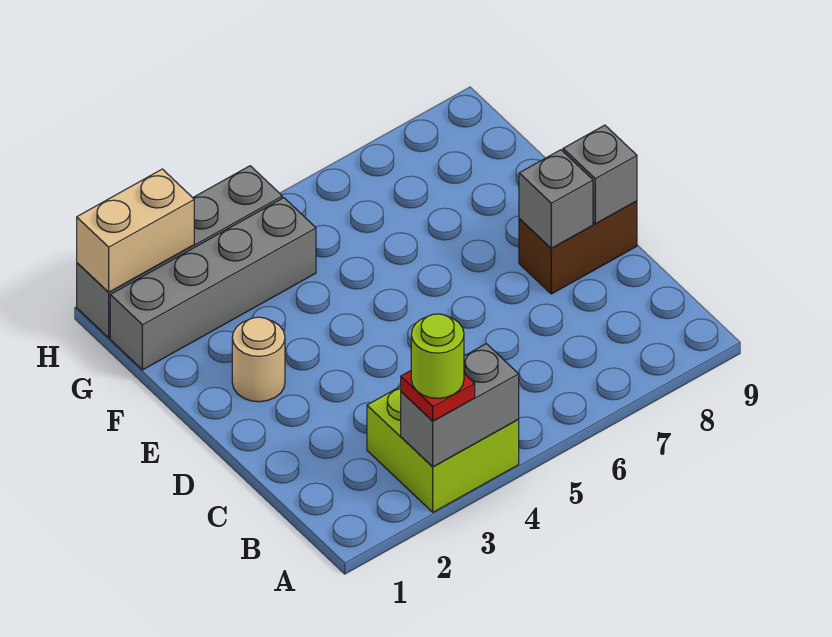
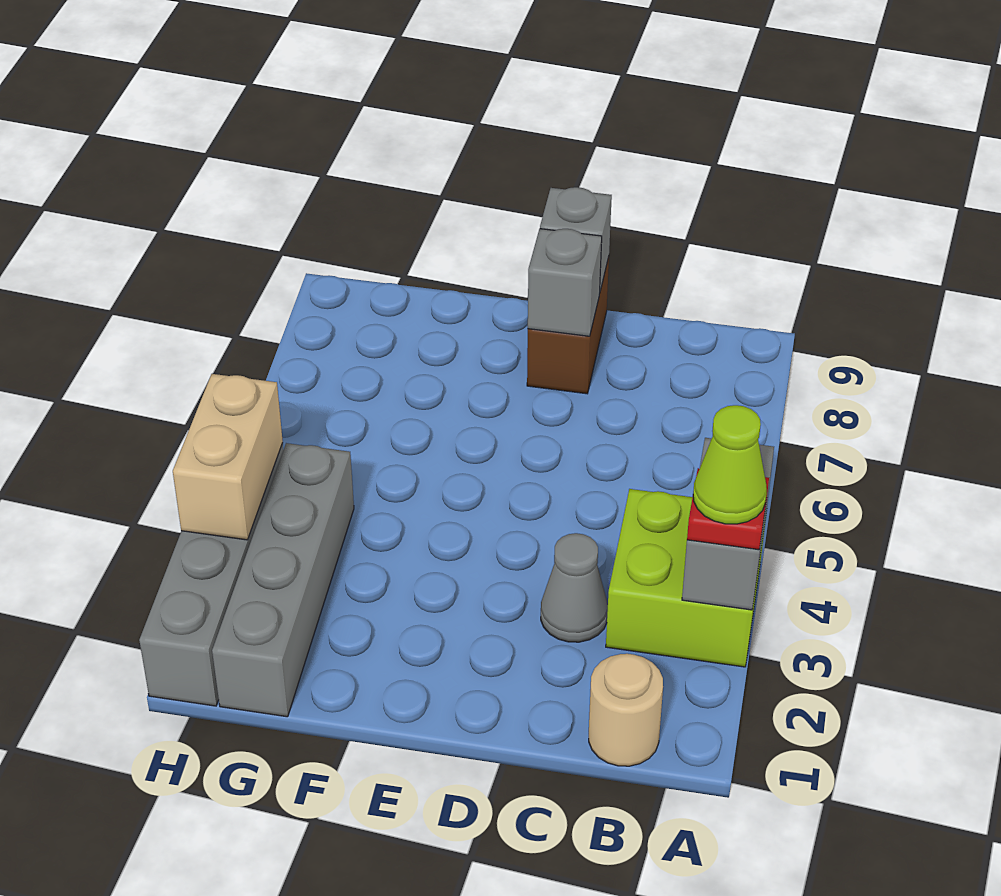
lime 1x1 round brick [411,314,464,398] -> lime 1x1 cone [693,405,767,524]
none -> grey 1x1 cone [541,533,608,642]
tan 1x1 round brick [232,317,285,402] -> tan 1x1 round brick moved to [589,654,663,766]
tan 1x2 brick [77,169,194,292] -> tan 1x2 brick moved to [173,374,283,540]

